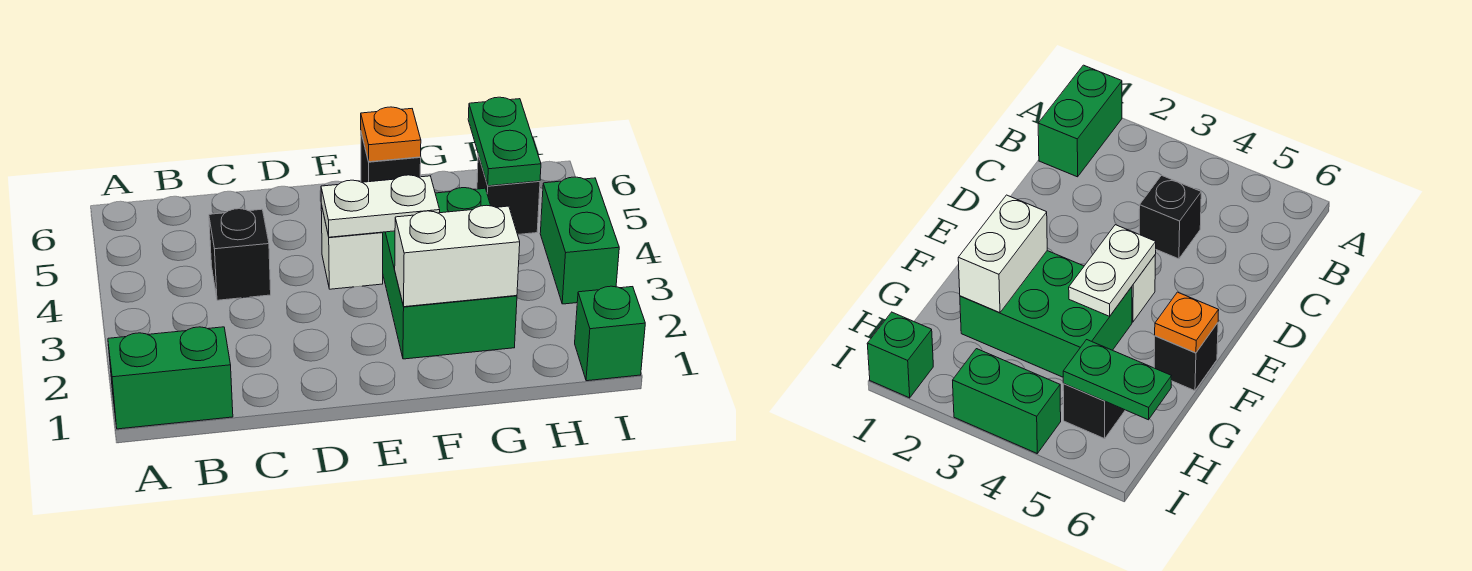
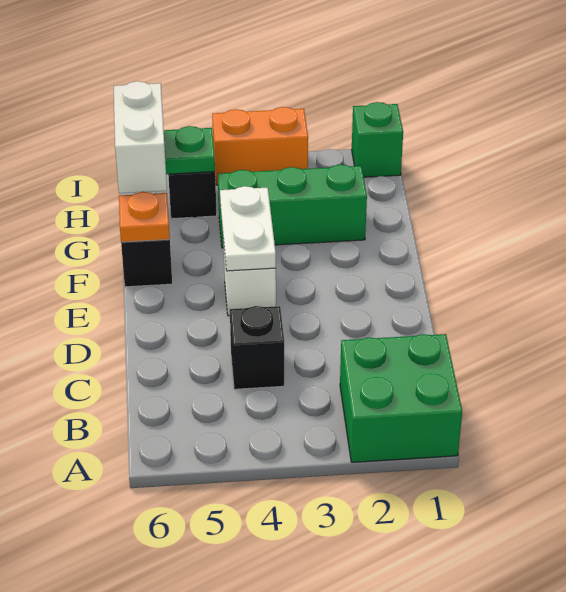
green 1x2 brick [108,327,233,429] -> green 2x2 brick [340,334,462,462]
green 2x3 brick [383,188,517,359] -> green 1x3 brick [218,165,367,248]
white 1x2 brick [395,205,520,307] -> white 1x2 brick moved to [114,81,167,193]
green 1x2 brick [540,177,619,304] -> orange 1x2 brick [212,107,308,185]

